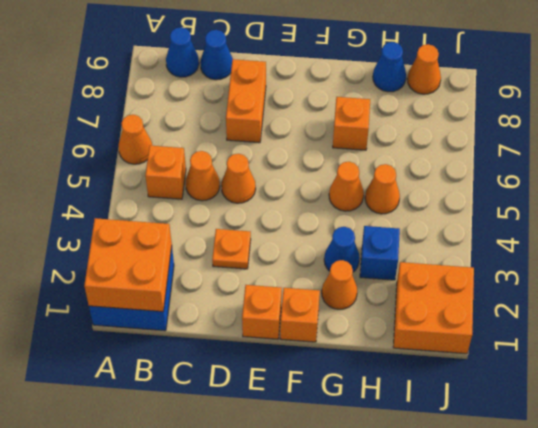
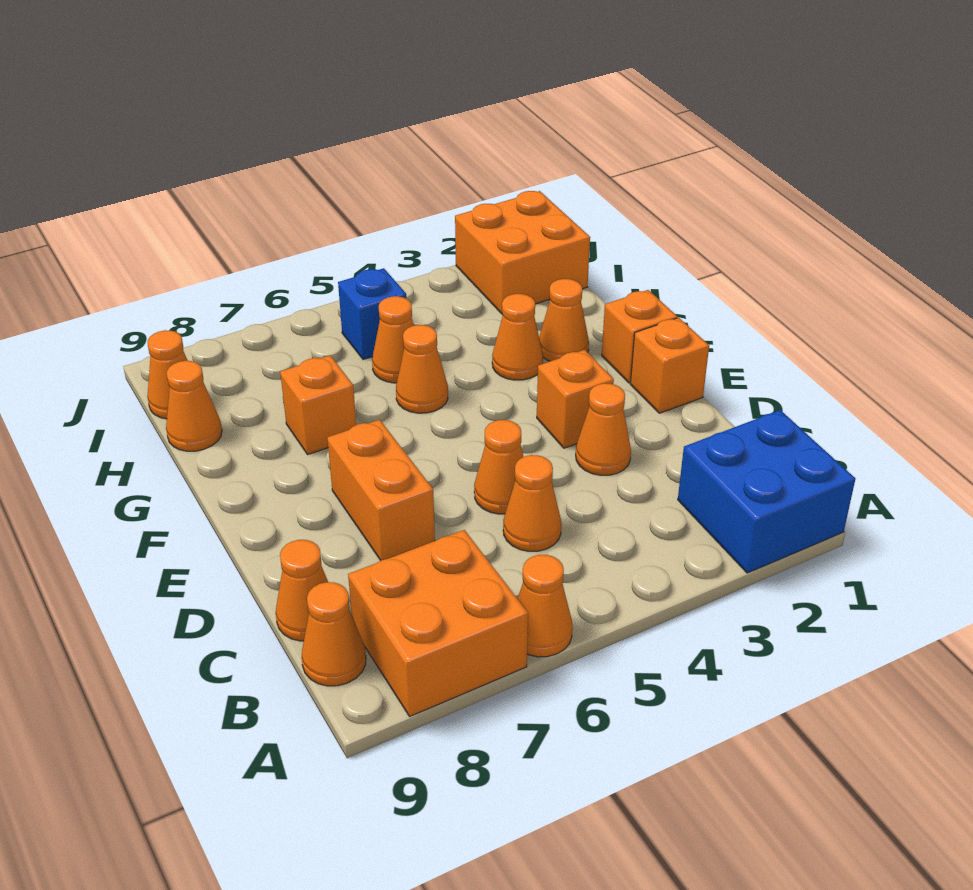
orange 2x2 brick [84,218,172,312] -> orange 2x2 brick moved to [348,530,528,716]
orange 1x1 brick [145,146,186,199] -> orange 1x1 brick moved to [537,350,614,448]
blue 1x1 cone [166,27,199,77] -> orange 1x1 cone [302,582,366,686]
blue 1x1 cone [200,30,233,80] -> orange 1x1 cone [276,540,328,641]
orange 1x1 plate [212,229,251,269] -> orange 1x1 cone [576,383,631,475]
orange 1x2 brick [226,59,266,143] -> orange 1x2 brick turned to [327,420,435,560]
blue 1x1 cone [324,227,360,272] -> orange 1x1 cone [492,294,543,380]
blue 1x1 brick [360,226,400,280] -> blue 1x1 brick moved to [338,268,406,360]
blue 1x1 cone [373,42,406,92] -> orange 1x1 cone [166,361,222,451]

